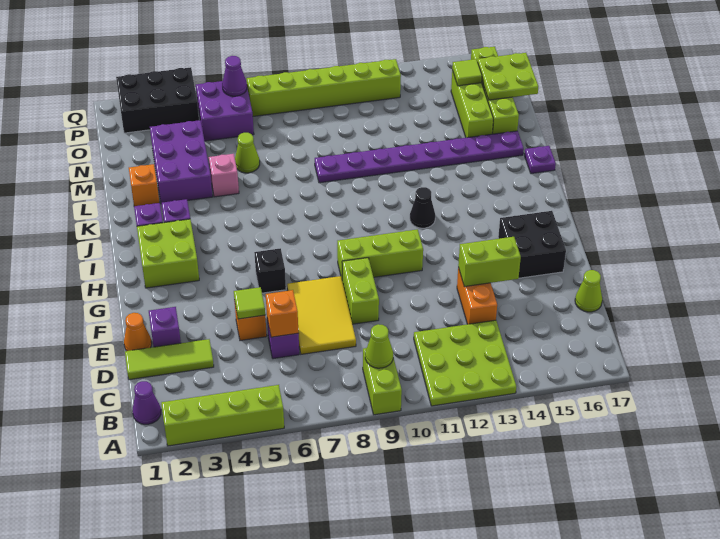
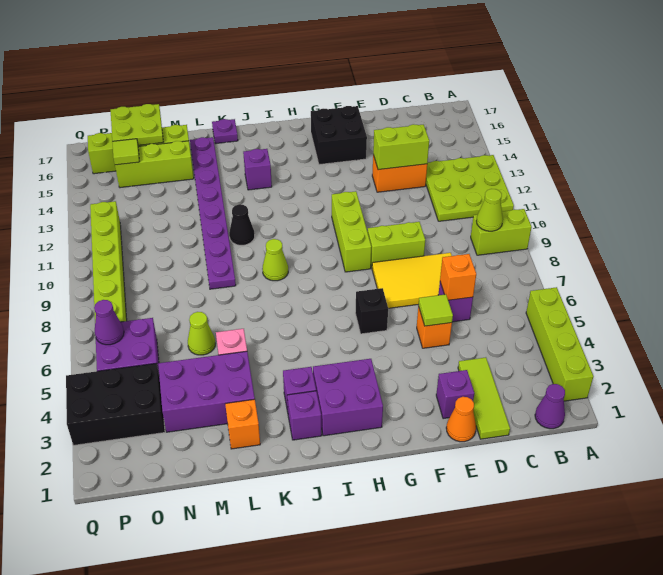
lime 1x1 cone [575,270,602,312] -> lime 1x1 cone moved to [262,239,288,281]
lime 1x2 brick [458,237,521,287] -> lime 1x2 brick turned to [373,124,429,170]
lime 2x2 brick [137,219,199,288] -> purple 2x2 brick [313,359,383,436]
black 1x1 cone [410,187,435,228] -> black 1x1 cone moved to [229,204,255,245]
none -> purple 1x1 brick [243,149,272,190]
black 2x3 brick [116,67,199,133] -> black 2x3 brick turned to [66,363,165,445]

